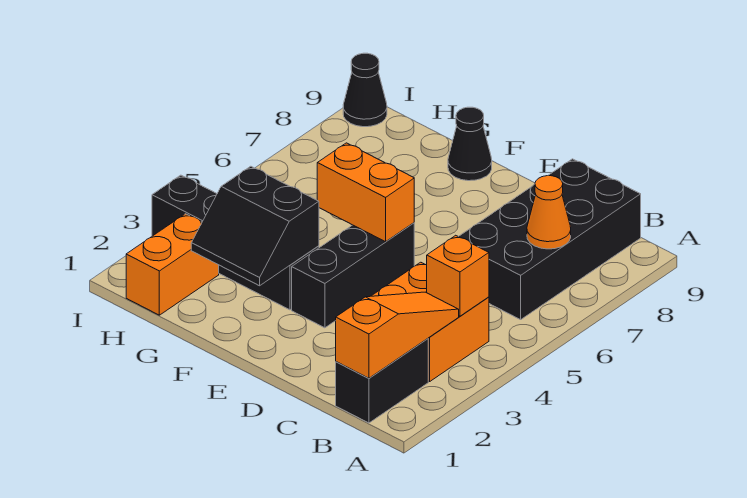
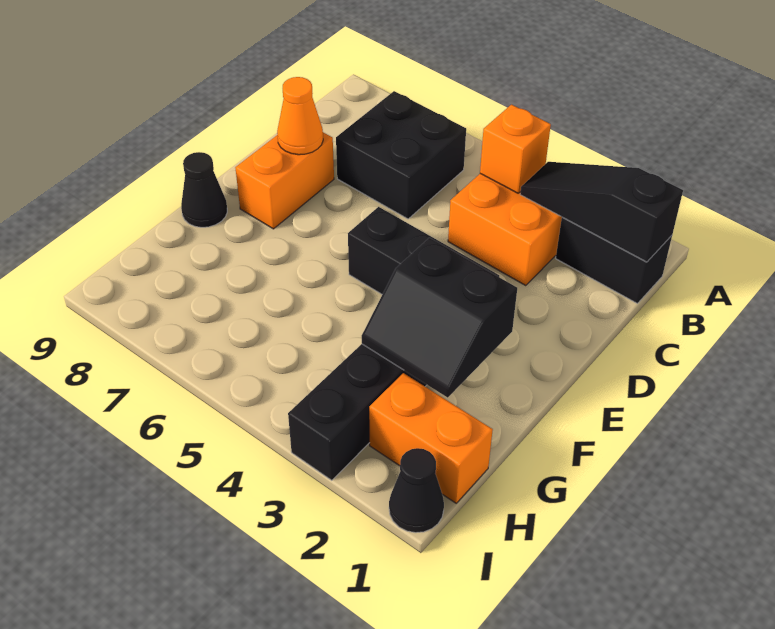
orange 1x3 slope [336,292,459,378] -> black 1x3 slope [520,162,683,262]
black 2x4 brick [458,159,641,320] -> black 2x2 brick [336,91,466,219]
orange 1x1 cone [527,176,571,249] -> orange 1x1 cone moved to [277,77,323,155]
orange 1x2 brick [317,143,414,242] -> orange 1x2 brick moved to [235,132,334,229]
black 2x2 slope [191,166,319,286] -> black 2x2 slope turned to [362,238,517,398]
black 1x1 cone [343,53,387,127] -> black 1x1 cone moved to [389,448,444,533]

